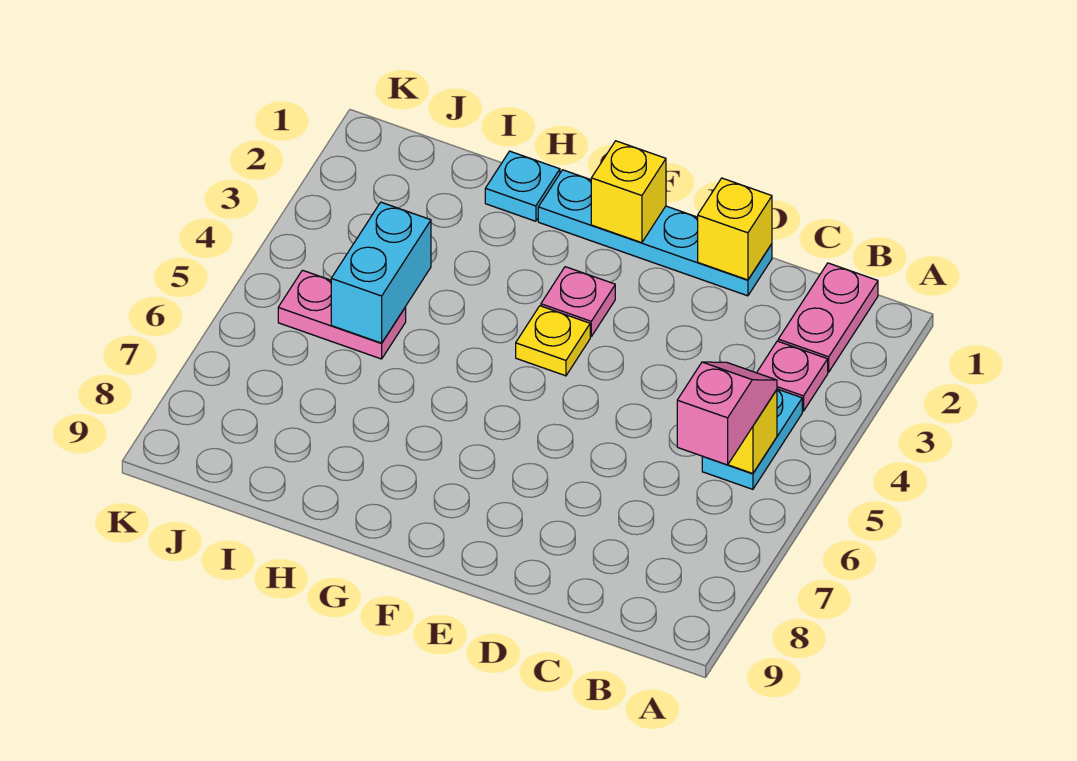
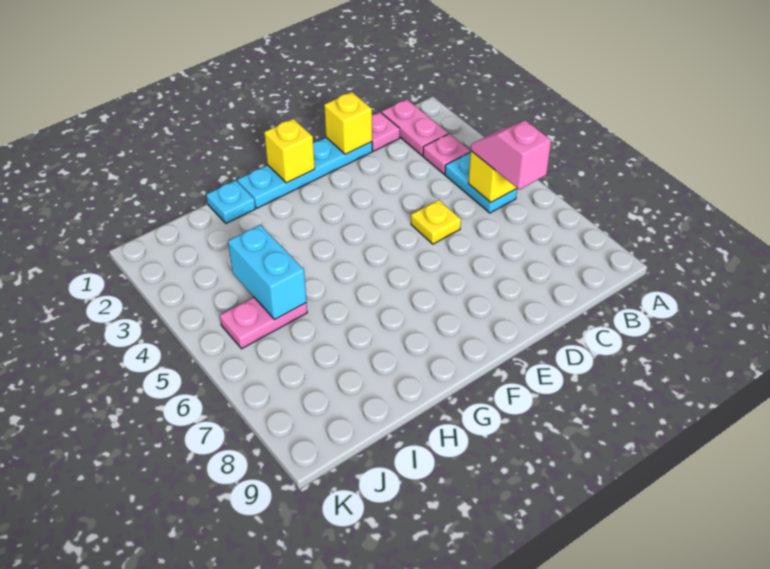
pink 1x1 plate [541,267,615,337] -> pink 1x1 plate moved to [372,112,400,151]
yellow 1x1 plate [516,306,590,376] -> yellow 1x1 plate moved to [411,200,461,244]

